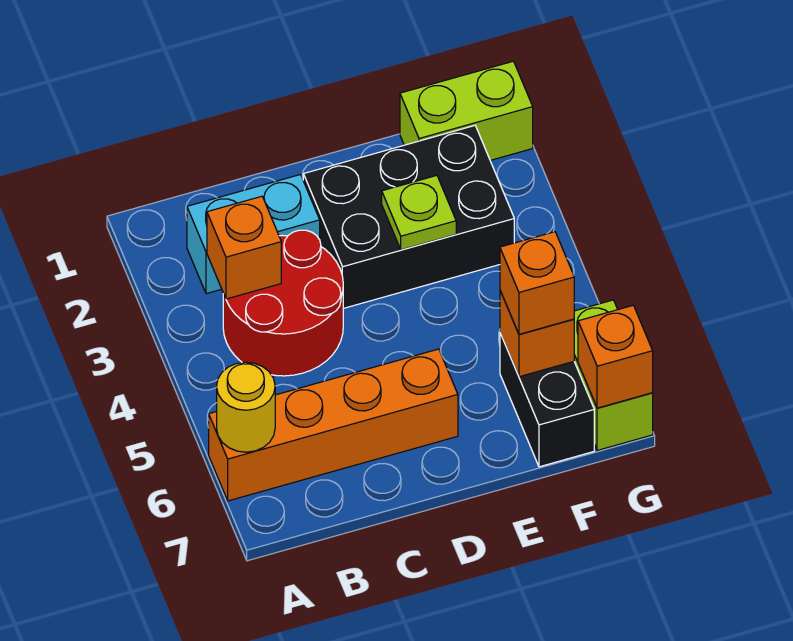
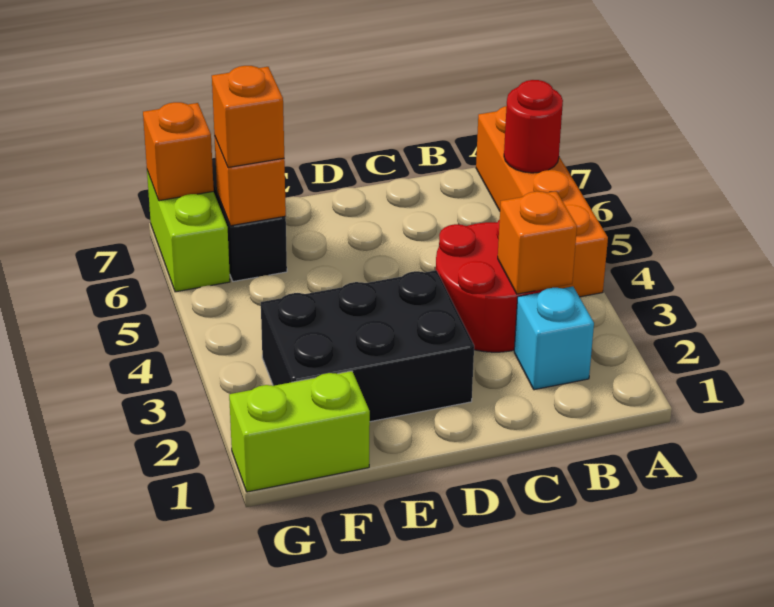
orange 1x4 brick [209,349,458,501] -> orange 1x4 brick turned to [476,106,608,297]
yellow 1x1 round brick [217,362,275,452] -> red 1x1 round brick [504,80,563,173]
cyan 1x2 brick [187,175,320,294] -> cyan 1x1 brick [514,287,594,390]
lime 1x1 plate [382,175,456,250] -> none

